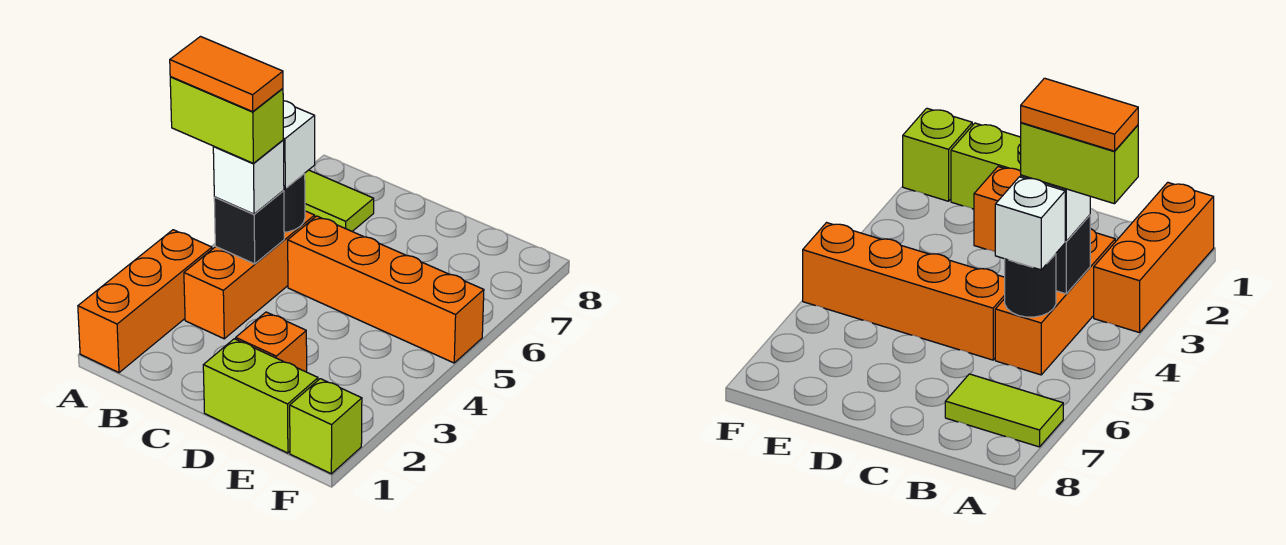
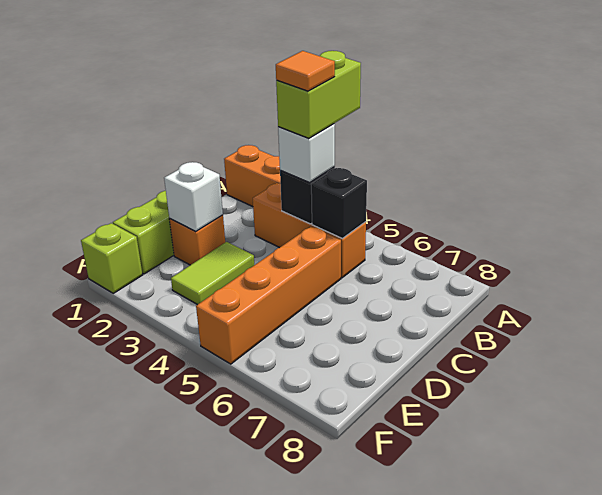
orange 1x2 tile [170,37,283,112] -> orange 1x1 tile [276,51,335,91]
lime 1x2 tile [305,170,374,231] -> lime 1x2 tile moved to [171,242,254,305]
black 1x1 round brick [284,173,305,232] -> black 1x1 brick [311,168,367,239]
white 1x1 brick [283,101,315,189] -> white 1x1 brick moved to [164,162,223,231]

